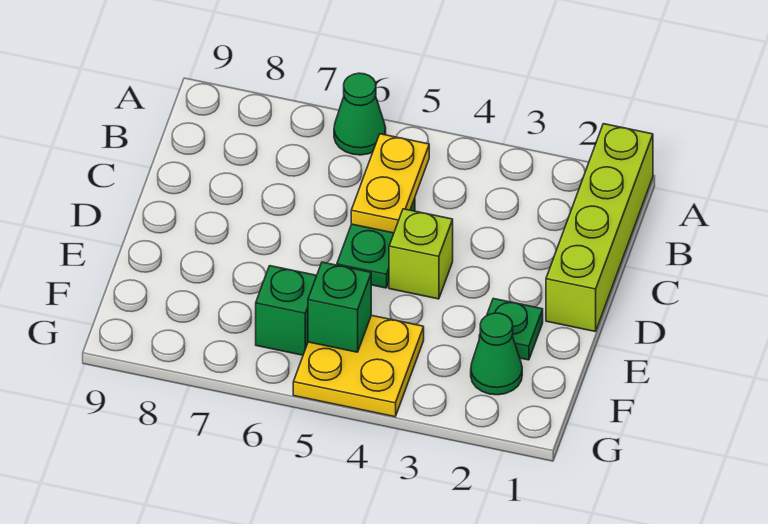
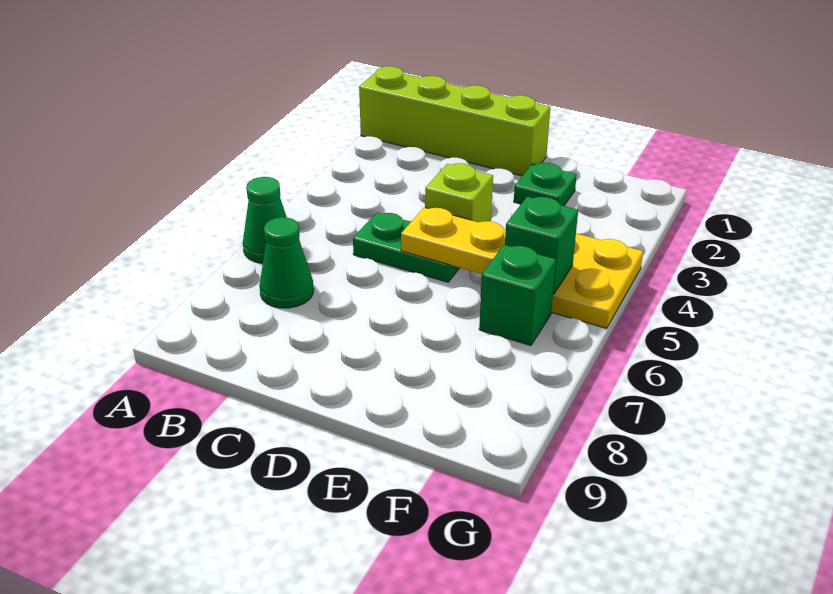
yellow 1x2 plate [351,134,429,233] -> yellow 1x2 plate moved to [401,208,506,274]
green 1x1 cone [471,313,522,395] -> green 1x1 cone moved to [259,217,314,308]

